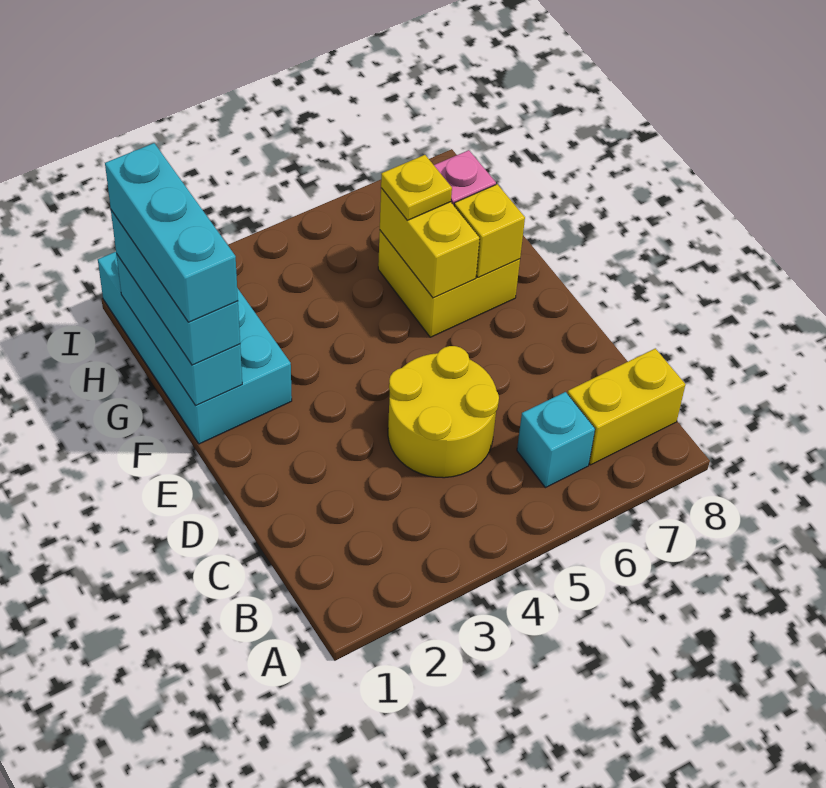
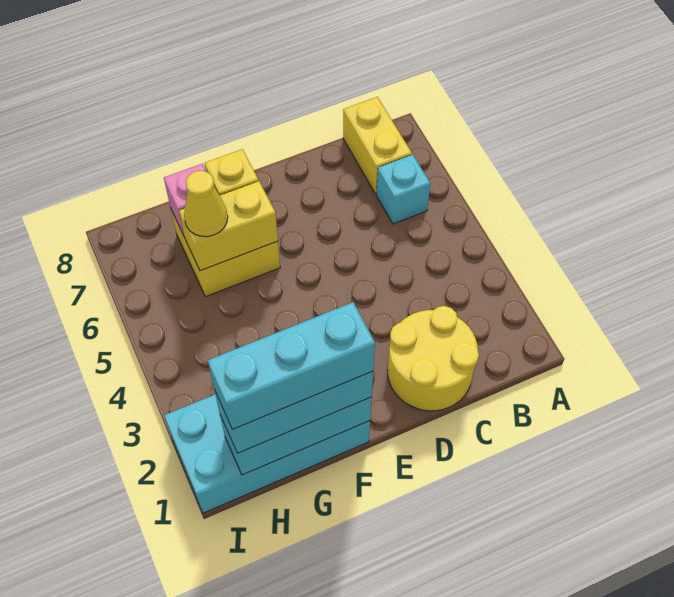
yellow 2x2 round brick [388,346,499,478] -> yellow 2x2 round brick moved to [387,306,479,411]
yellow 1x1 plate [381,155,452,220] -> yellow 1x1 cone [184,171,228,237]

